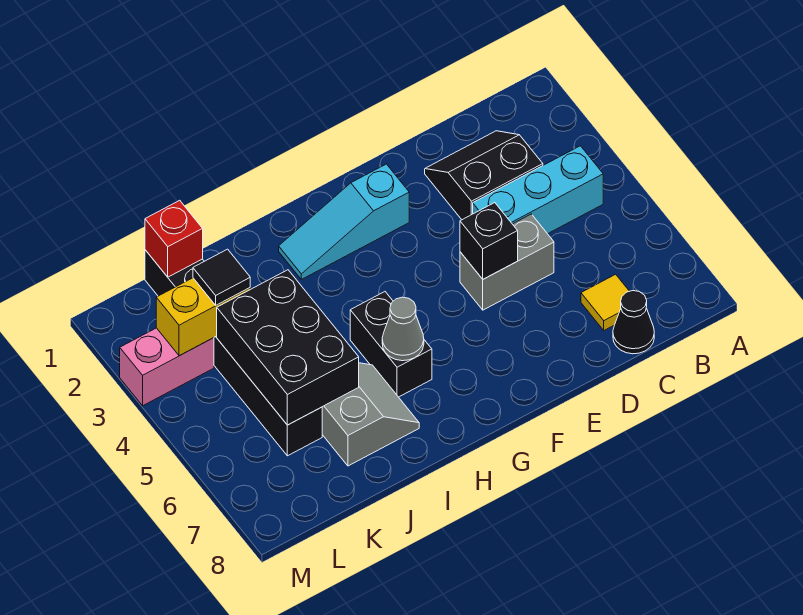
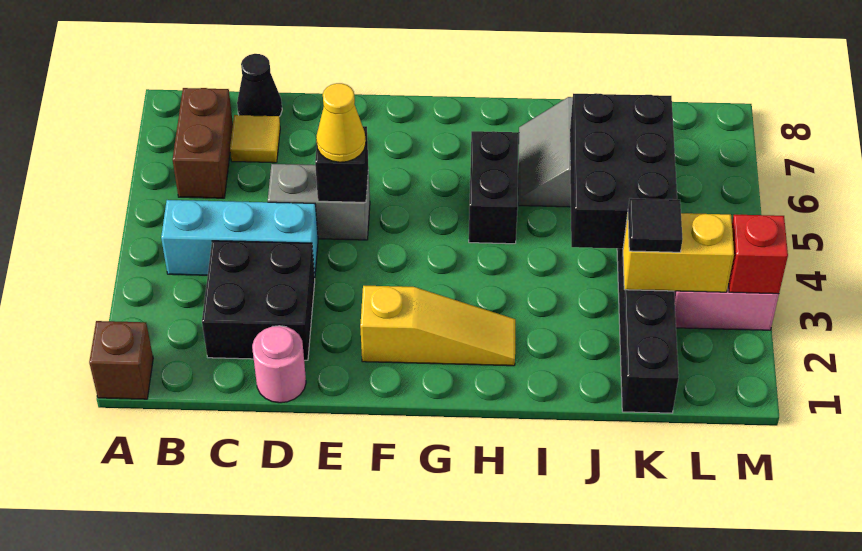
none -> brown 1x1 brick [89,321,153,399]
none -> brown 1x2 brick [173,88,233,198]
black 2x2 slope [425,131,543,220] -> black 2x2 brick [202,241,315,360]
none -> pink 1x1 round brick [252,326,306,403]
none -> yellow 1x1 cone [316,83,366,162]
cyan 1x3 slope [279,164,409,279] -> yellow 1x3 slope [360,286,515,366]
grey 1x1 cone [382,297,424,361] -> none
red 1x1 brick [145,200,203,277] -> red 1x1 brick moved to [728,215,788,294]

